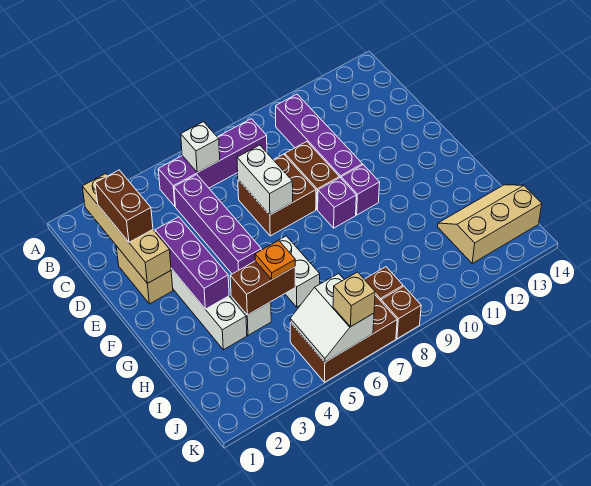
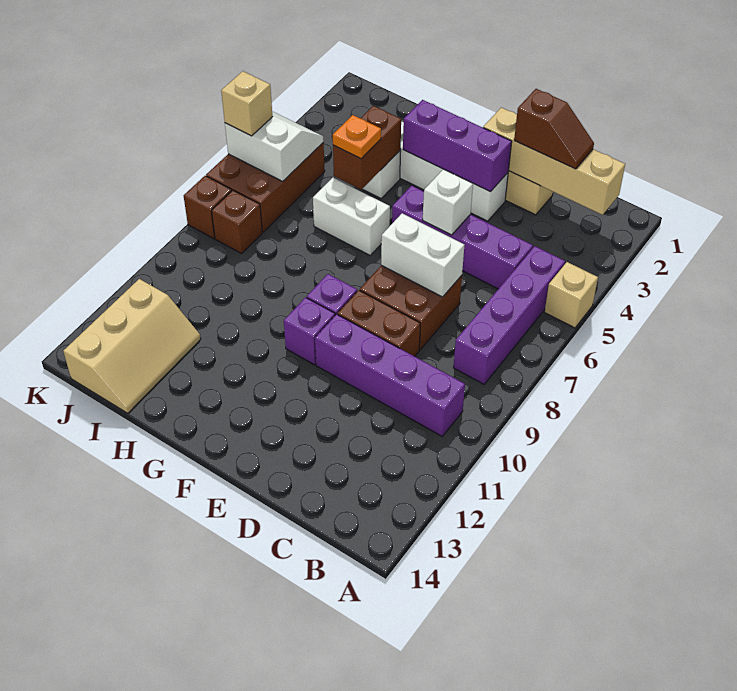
none -> tan 1x1 brick [545,262,598,328]
white 1x1 brick [181,122,220,173] -> white 1x1 brick moved to [423,169,473,235]
brown 1x2 brick [95,170,153,242] -> brown 1x2 slope [514,89,594,169]

